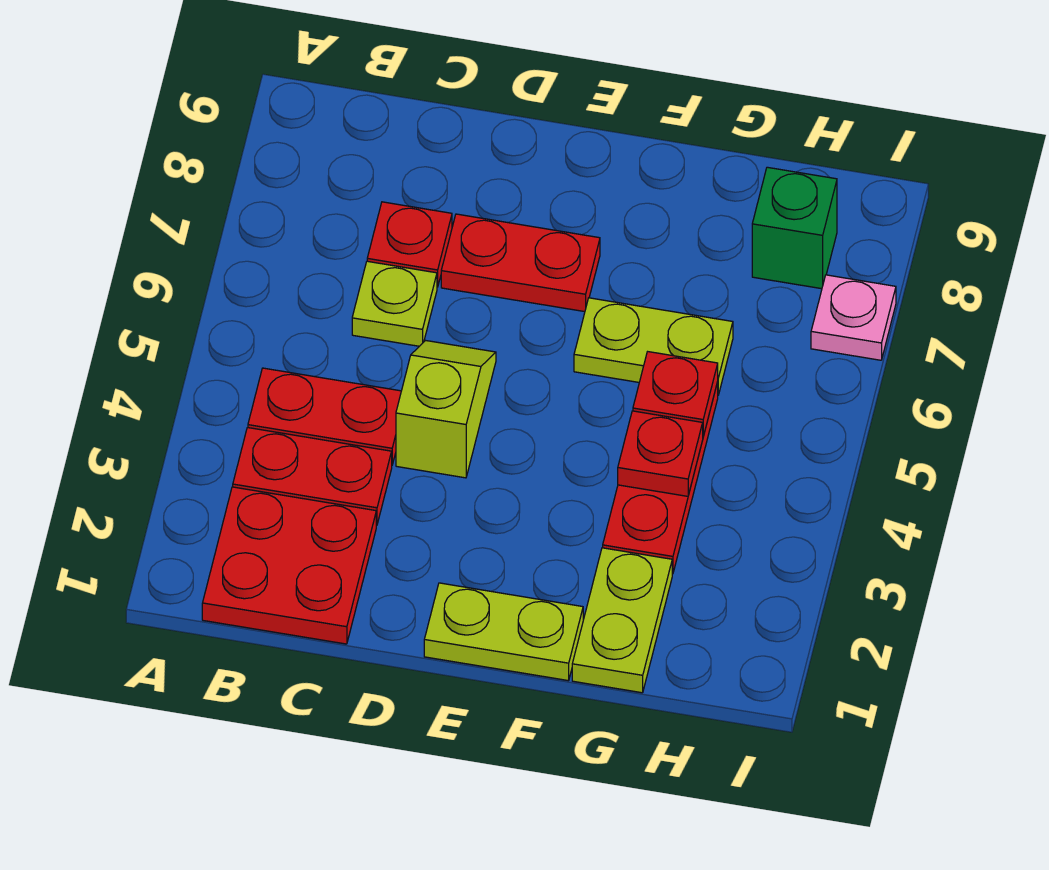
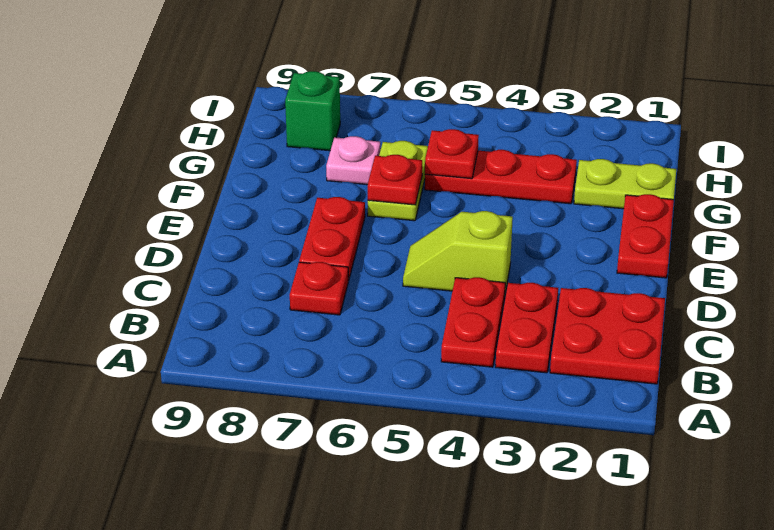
lime 1x1 plate [352,261,437,346] -> none
lime 1x2 plate [424,583,583,681] -> red 1x2 plate [617,194,674,278]
red 1x1 plate [618,411,703,496] -> red 1x1 plate moved to [368,155,422,205]
pink 1x1 plate [811,275,896,360] -> pink 1x1 plate moved to [326,136,380,185]

